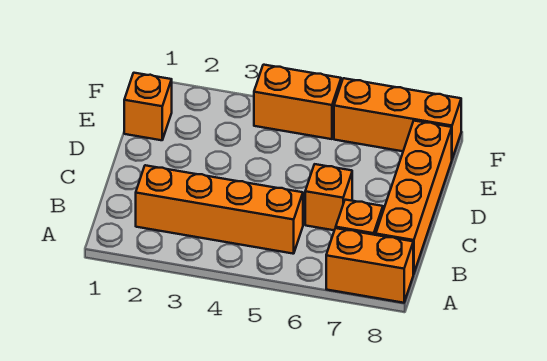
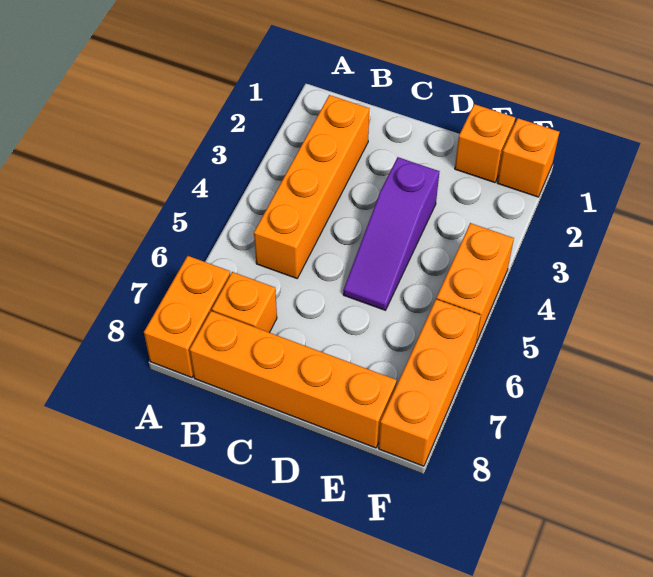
orange 1x1 brick [305,164,352,230] -> orange 1x1 brick moved to [498,118,559,197]
none -> purple 1x3 slope [343,157,440,310]

